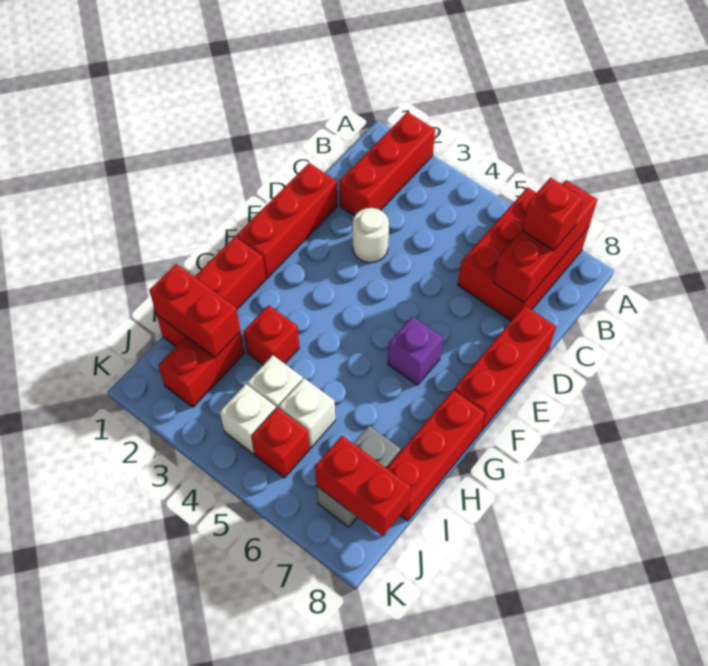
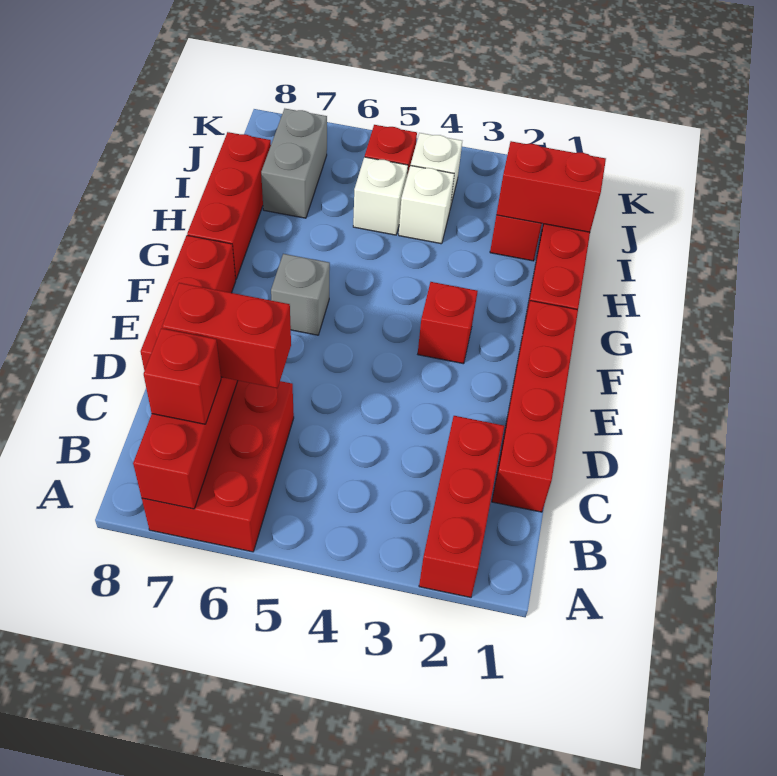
red 1x3 brick [236,163,337,278] -> red 1x4 brick [492,301,578,512]
white 1x1 round brick [353,208,389,263] -> none
purple 1x1 brick [388,316,443,385] -> grey 1x1 brick [271,254,330,335]
red 1x1 brick [243,305,299,365] -> red 1x1 brick moved to [418,282,478,364]
red 1x2 brick [315,436,411,536] -> red 1x2 brick moved to [162,283,291,388]

